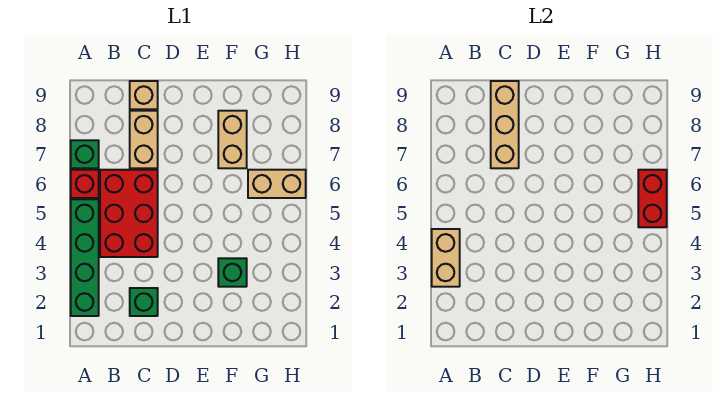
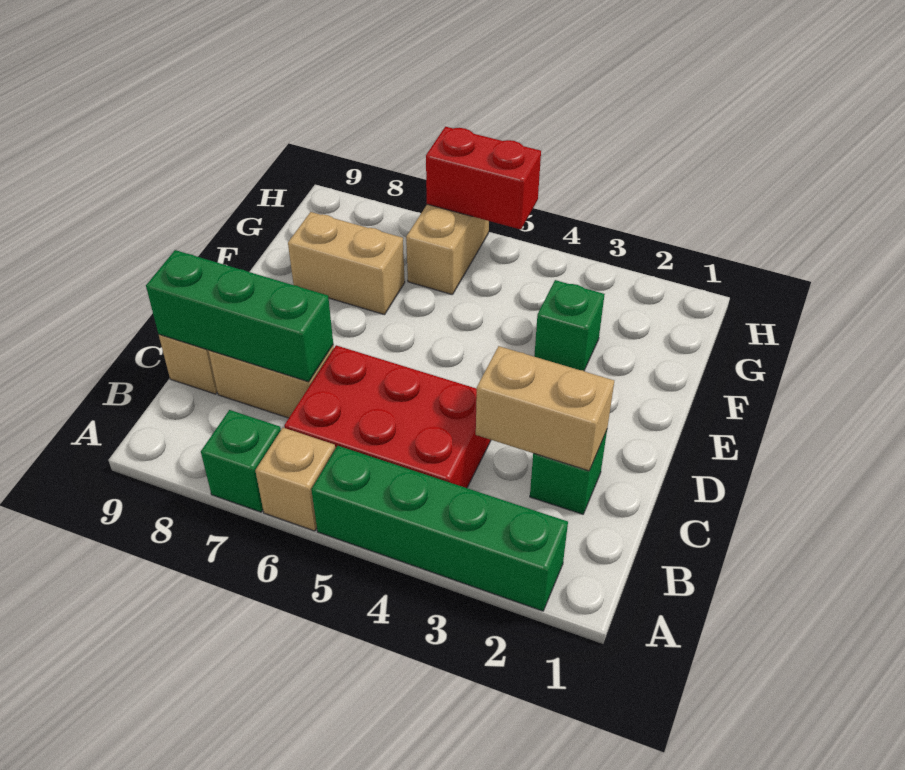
tan 1x2 brick [432,229,460,287] -> tan 1x2 brick moved to [476,346,614,471]
red 1x1 brick [71,170,99,198] -> tan 1x1 brick [255,428,335,531]
tan 1x3 brick [491,81,519,168] -> green 1x3 brick [146,250,333,382]

